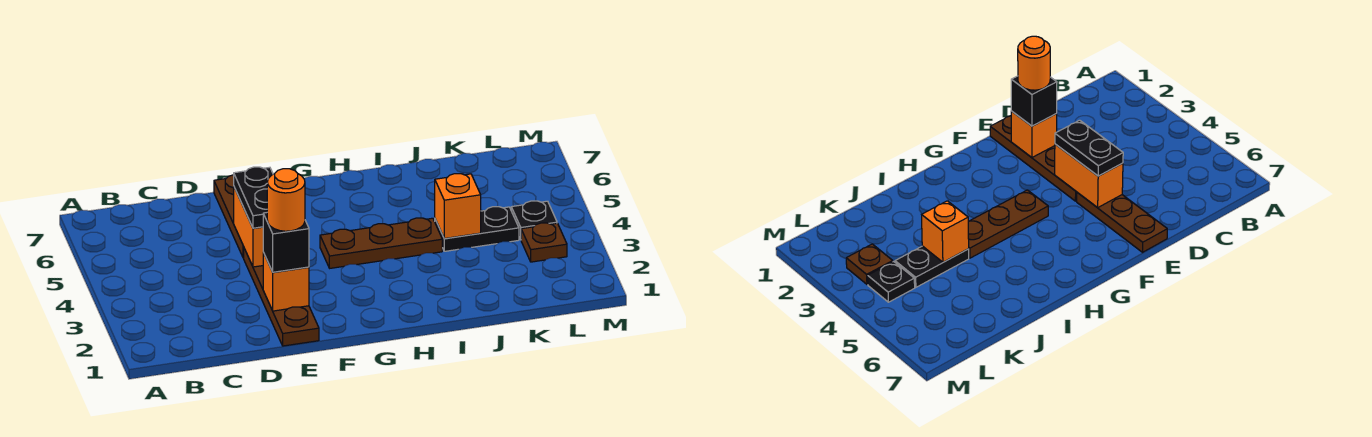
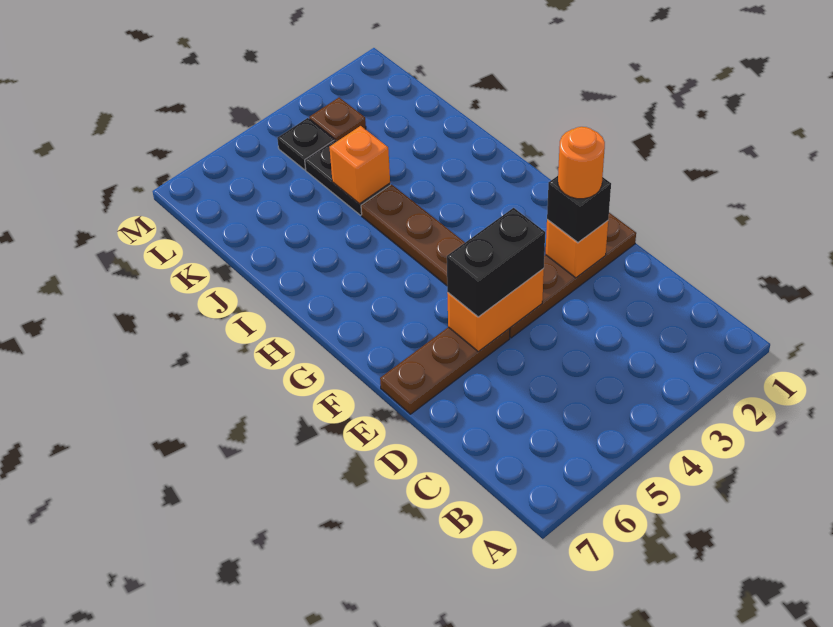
black 1x2 plate [234,167,273,228] -> black 1x2 brick [447,208,545,317]

